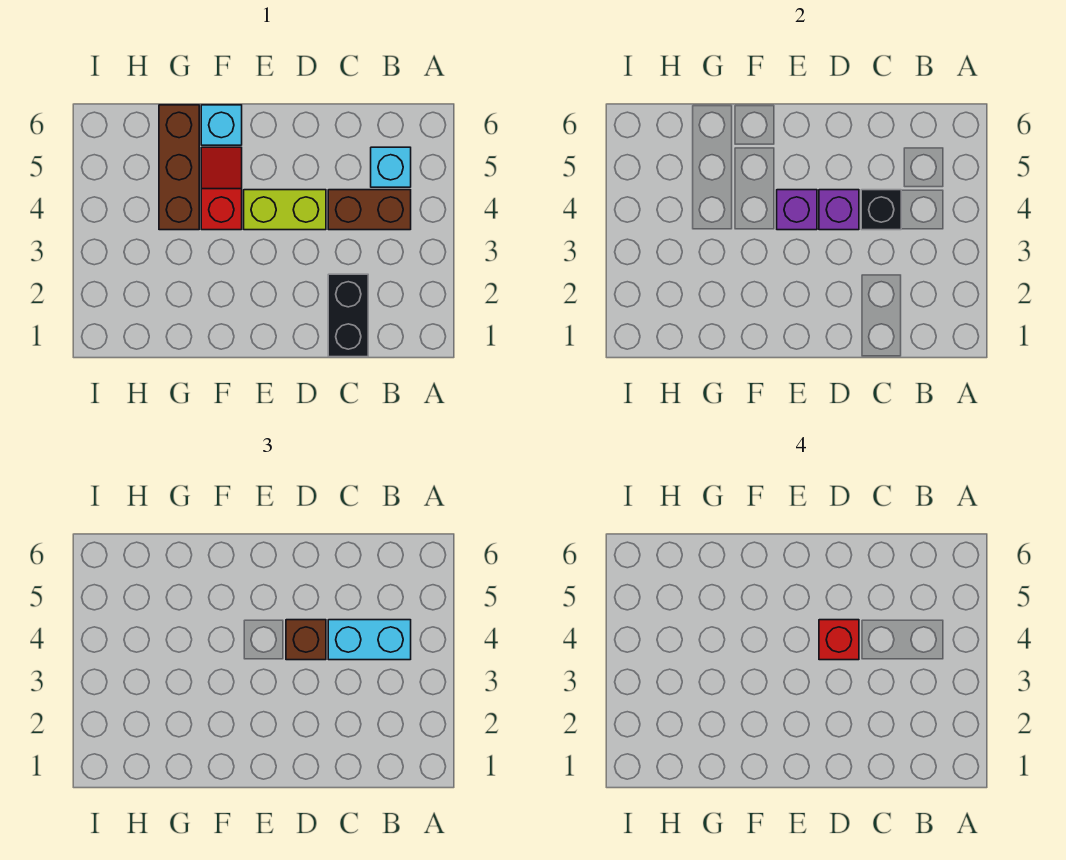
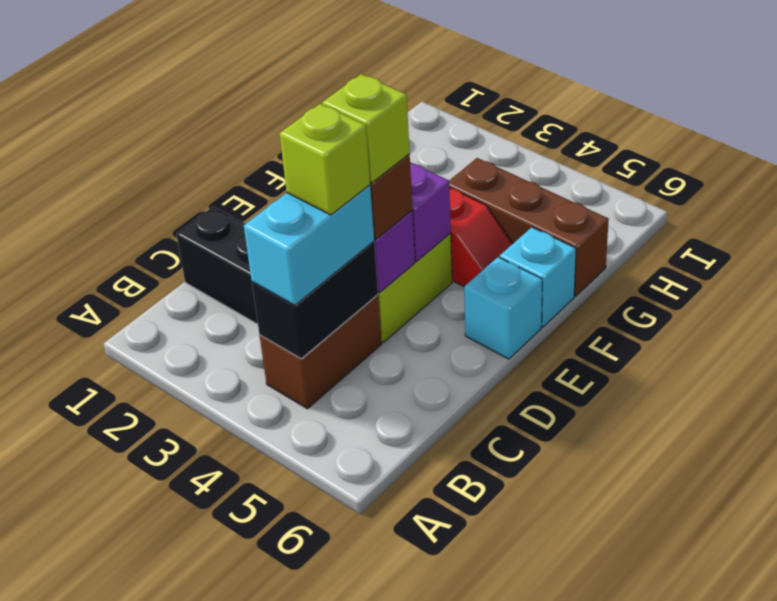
cyan 1x1 brick [371,147,411,187] -> cyan 1x1 brick moved to [464,257,542,359]
black 1x1 brick [861,190,901,230] -> black 1x2 brick [252,242,378,359]
none -> lime 1x1 brick [280,104,370,215]
red 1x1 brick [819,620,859,660] -> lime 1x1 brick [322,74,410,183]

